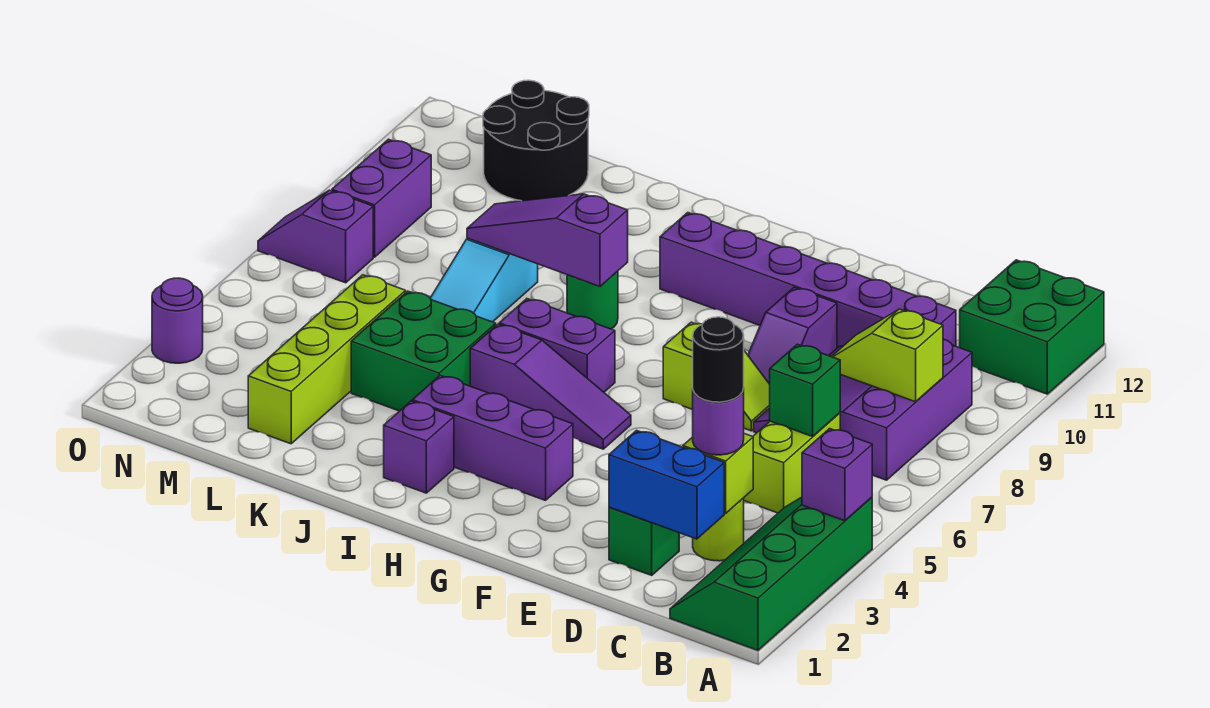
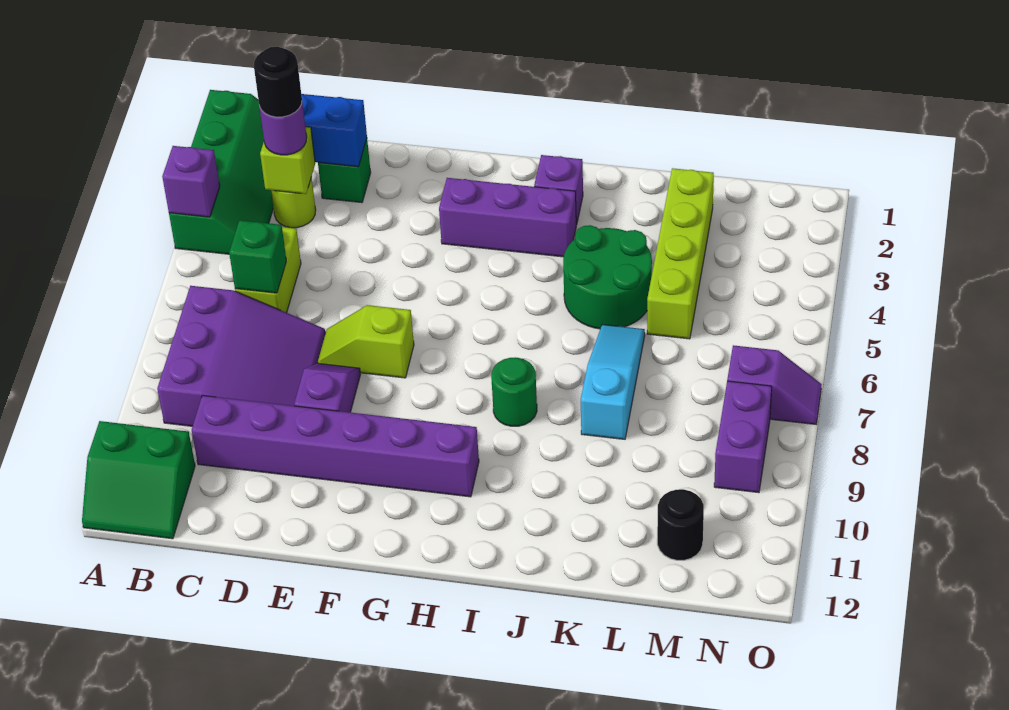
green 2x2 brick [960,260,1104,394] -> green 2x2 slope [82,421,195,539]
lime 1x2 slope [832,309,943,402] -> none
purple 1x3 slope [470,324,631,449] -> none
purple 1x2 brick [499,299,615,392] -> none
purple 1x3 slope [467,194,628,286] -> none
green 2x2 brick [351,291,496,411] -> green 2x2 round brick [563,225,652,329]
black 2x2 round brick [483,80,589,201] -> black 1x1 round brick [657,489,704,560]
purple 1x1 round brick [152,278,203,363] -> none

